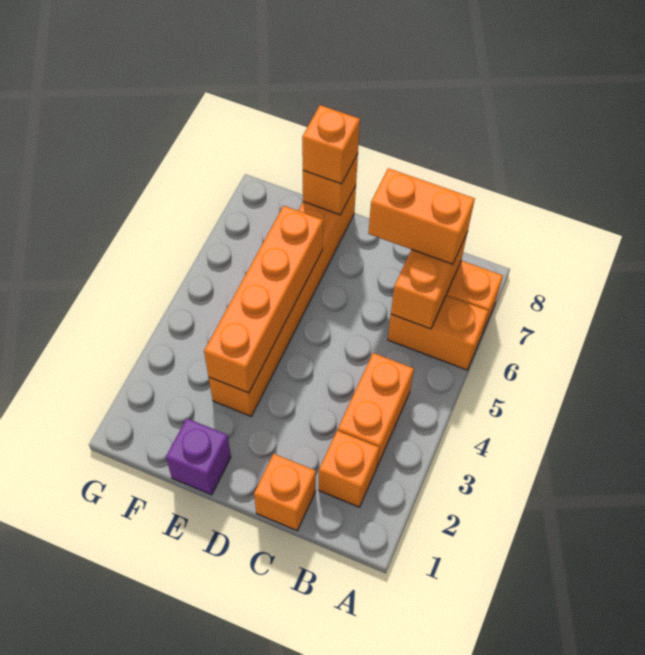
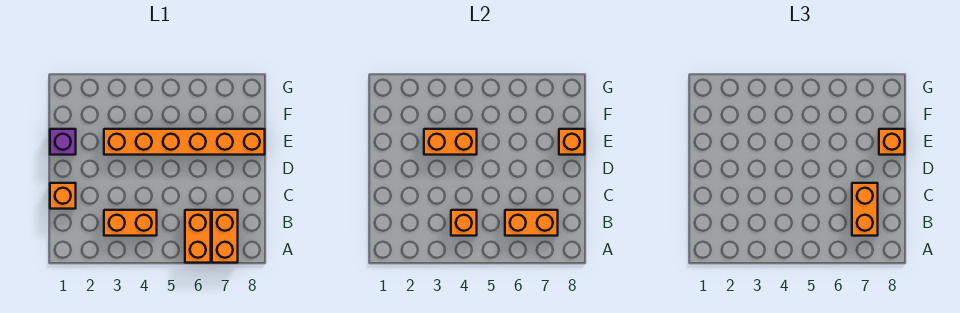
orange 1x1 brick [319,431,379,507] -> orange 1x1 brick moved to [451,210,477,236]
orange 1x4 brick [204,206,323,393] -> orange 1x2 brick [424,129,477,155]

